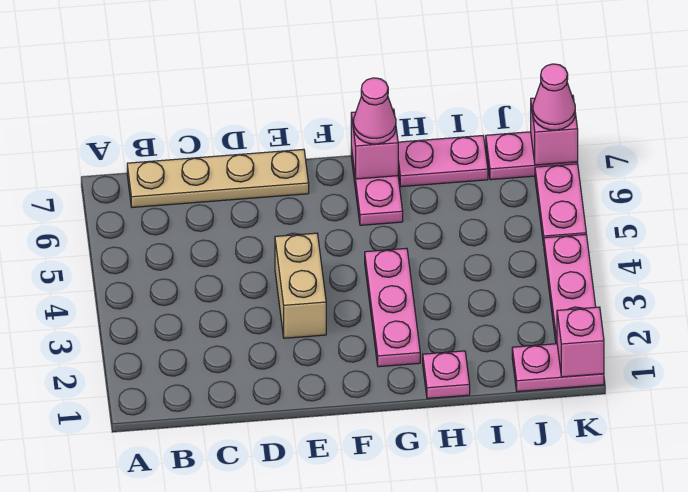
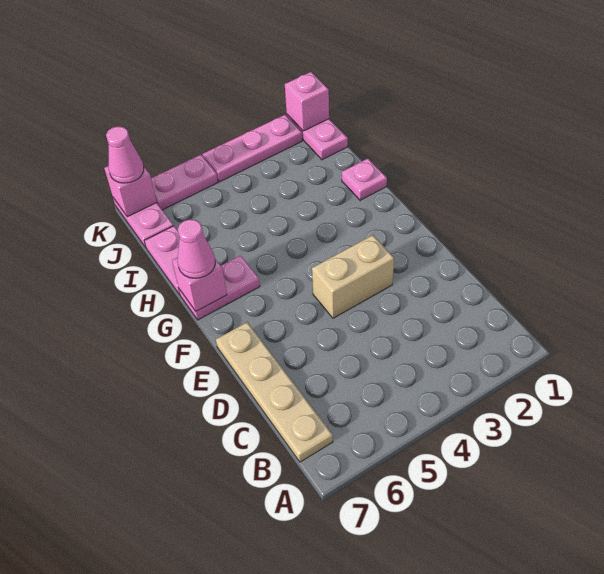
pink 1x3 plate [365,248,420,367] -> none

